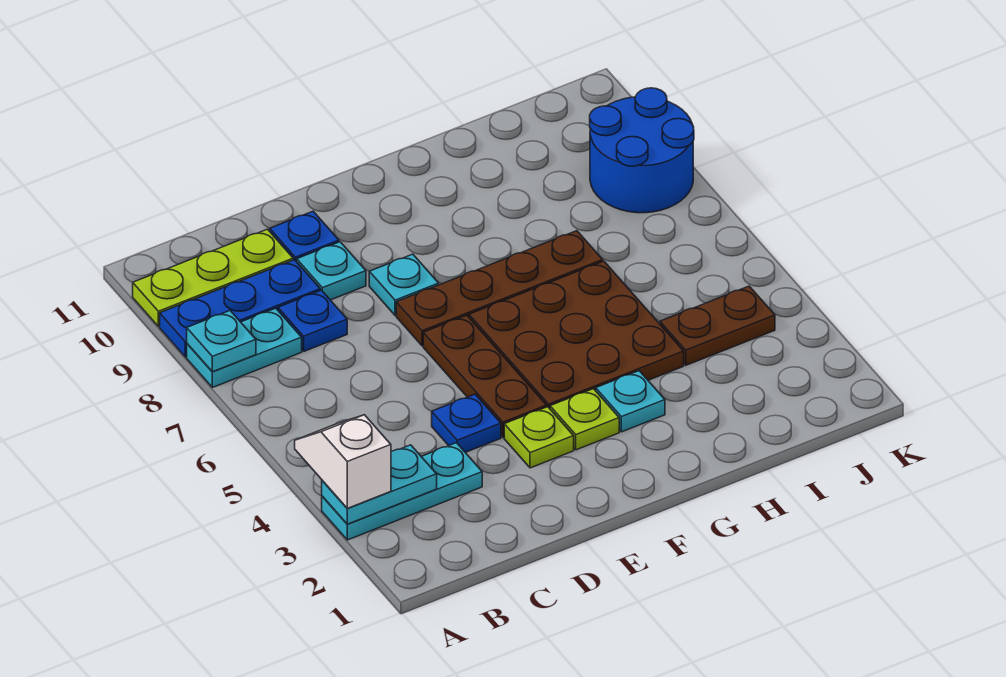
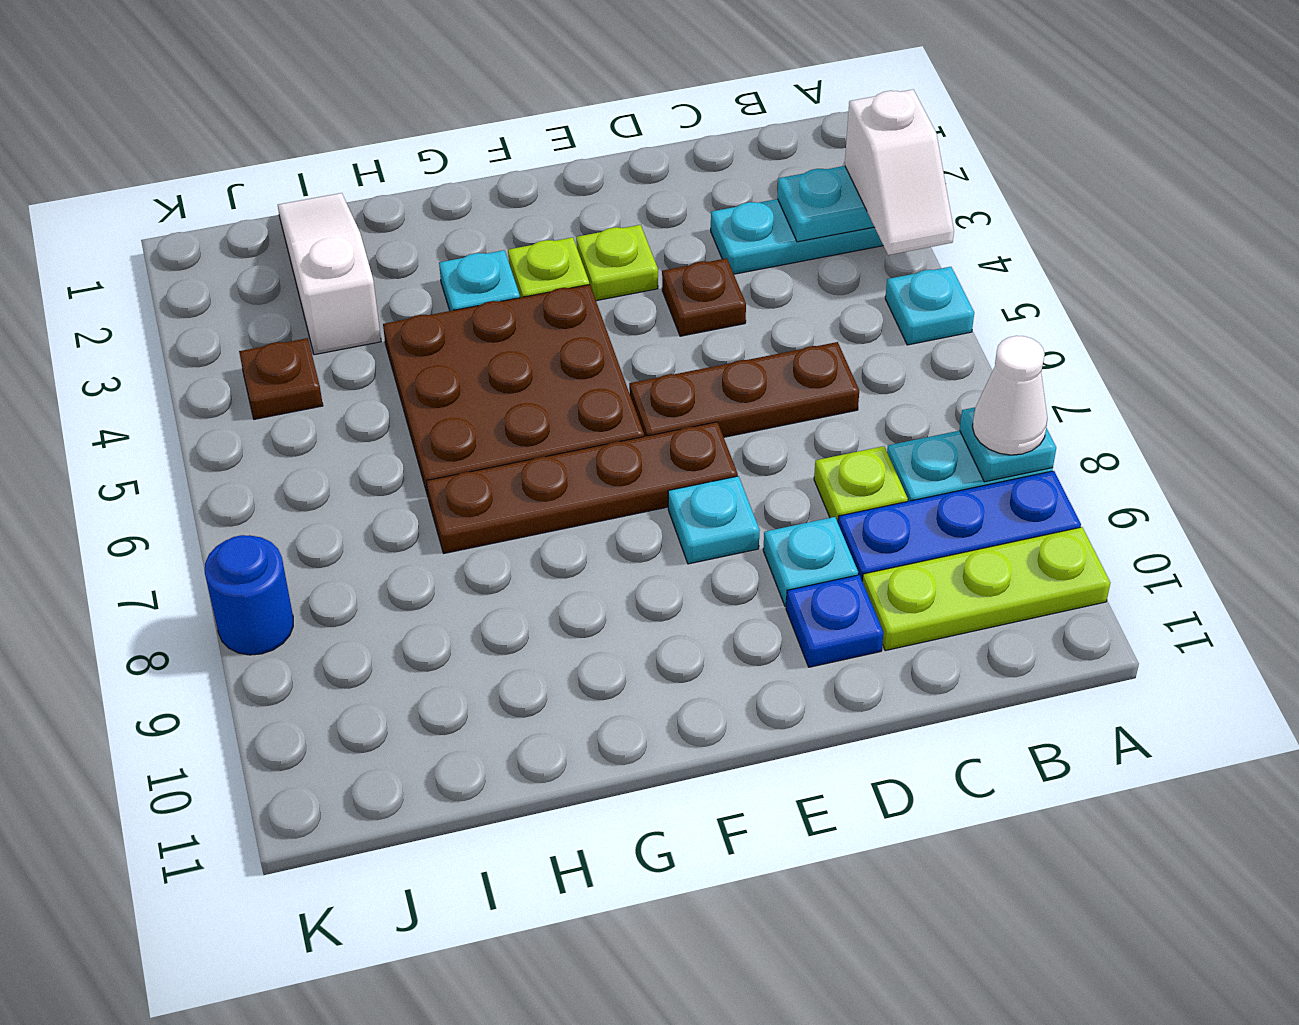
none -> cyan 1x1 plate [885,267,974,345]
none -> white 1x1 cone [972,336,1048,455]
blue 1x1 plate [278,290,347,351] -> lime 1x1 plate [814,446,908,522]
blue 1x1 plate [432,394,501,452] -> brown 1x1 plate [662,258,746,336]
brown 1x3 plate [423,315,547,437] -> brown 1x3 plate turned to [629,342,859,437]
none -> white 1x3 slope [278,193,381,355]
brown 1x2 plate [660,286,775,365] -> brown 1x1 plate [239,338,323,419]
blue 2x2 round brick [590,88,694,213] -> blue 1x1 round brick [205,535,293,655]

